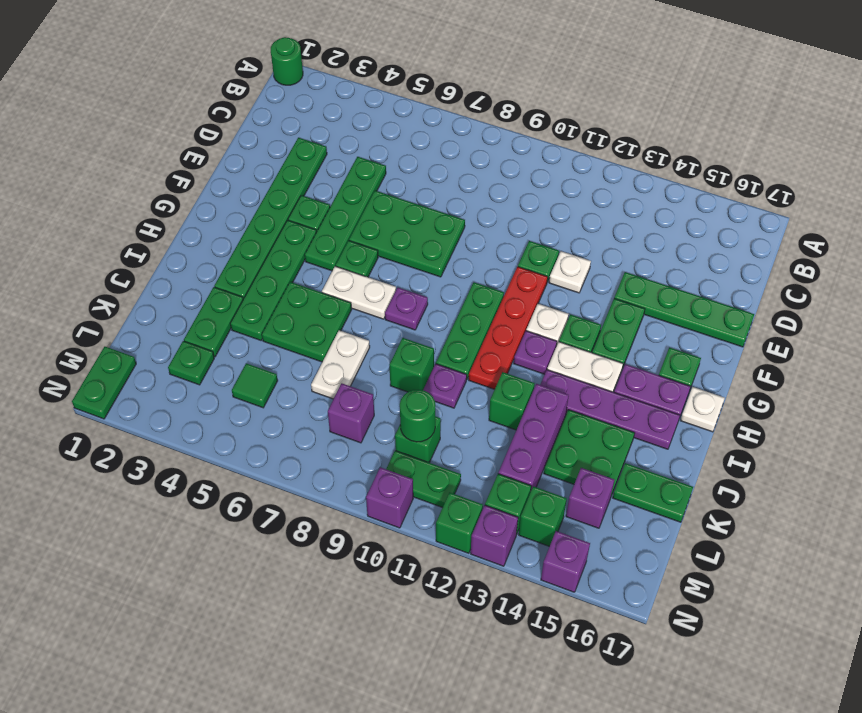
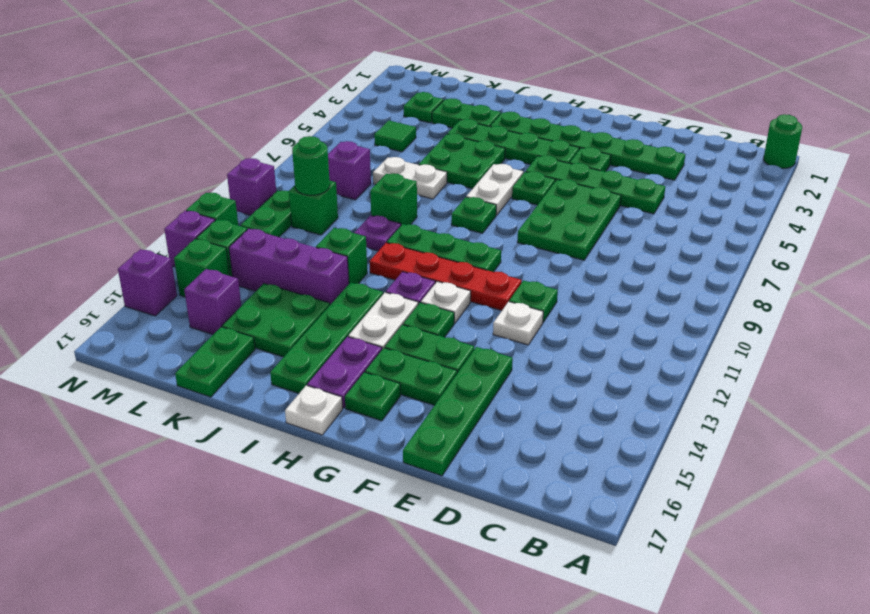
purple 1x1 plate [385,288,428,330] -> green 1x1 plate [451,197,496,233]
purple 1x4 plate [540,370,680,449] -> green 1x4 plate [270,282,383,393]
green 1x2 plate [72,347,136,419] -> green 1x2 plate moved to [365,348,457,405]

